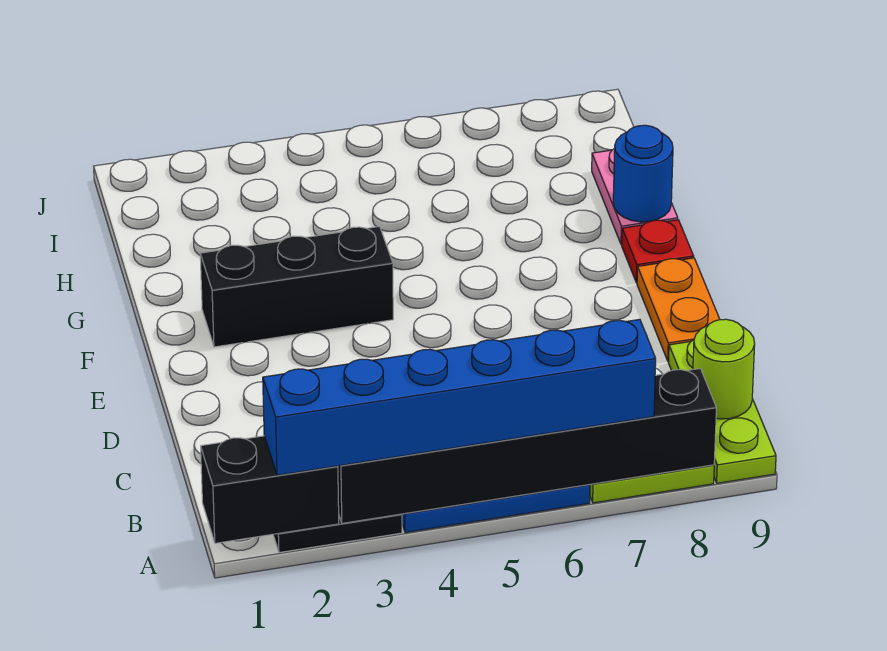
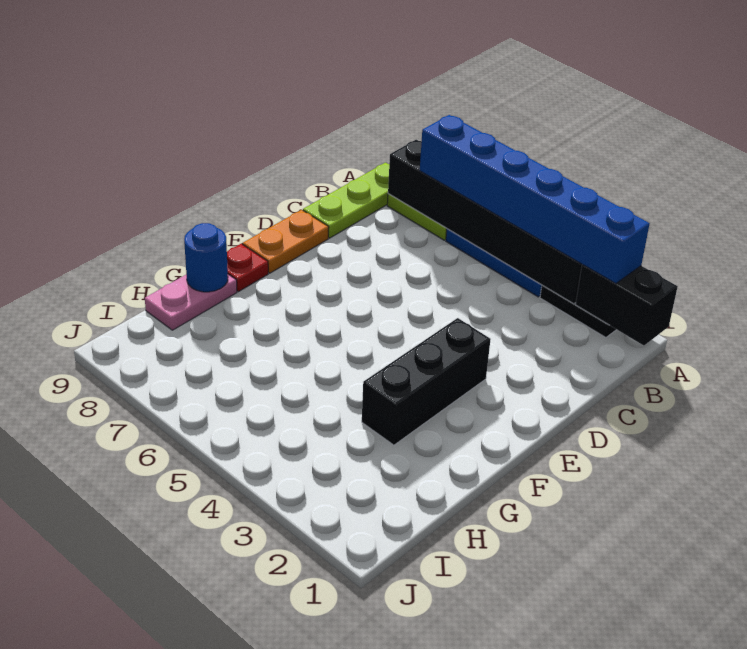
lime 1x1 round brick [693,319,755,419] -> none
black 1x3 brick [200,226,393,347] -> black 1x3 brick turned to [362,318,491,445]

